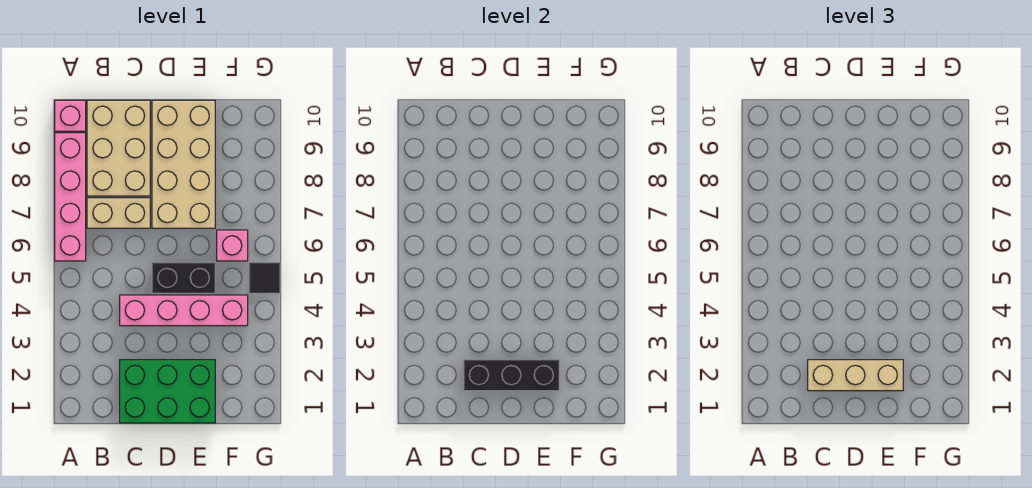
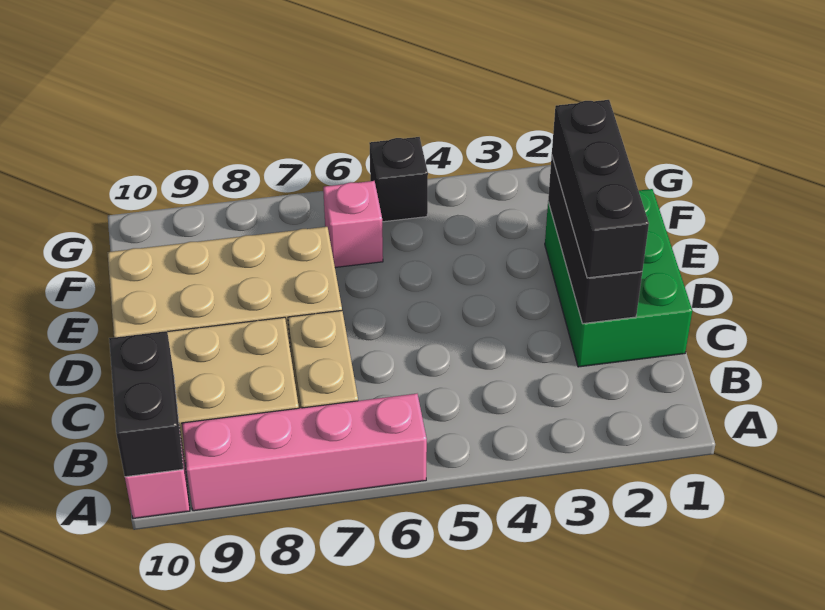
tan 1x3 brick [808,360,903,391] -> black 1x3 brick [552,100,649,278]
pink 1x4 brick [120,295,248,326] -> none
black 1x2 brick [152,262,215,293] -> black 1x2 brick moved to [109,331,183,477]
black 1x1 tile [249,262,280,293] -> black 1x1 brick [369,137,428,222]

